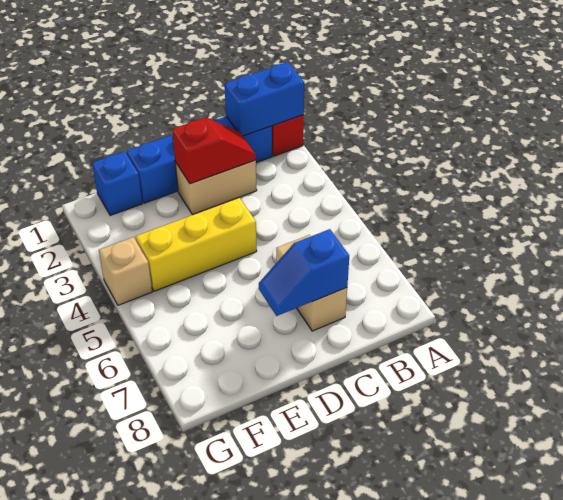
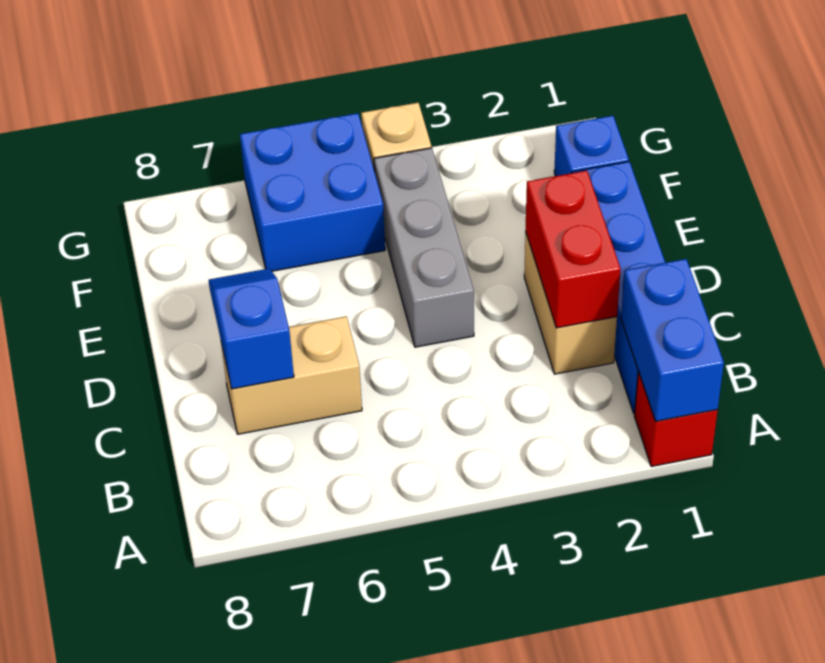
red 1x2 slope [172,117,256,184] -> red 1x2 brick [526,171,621,328]
yellow 1x3 brick [136,198,257,291] -> grey 1x3 brick [374,148,474,347]
none -> blue 2x2 brick [240,113,385,271]

